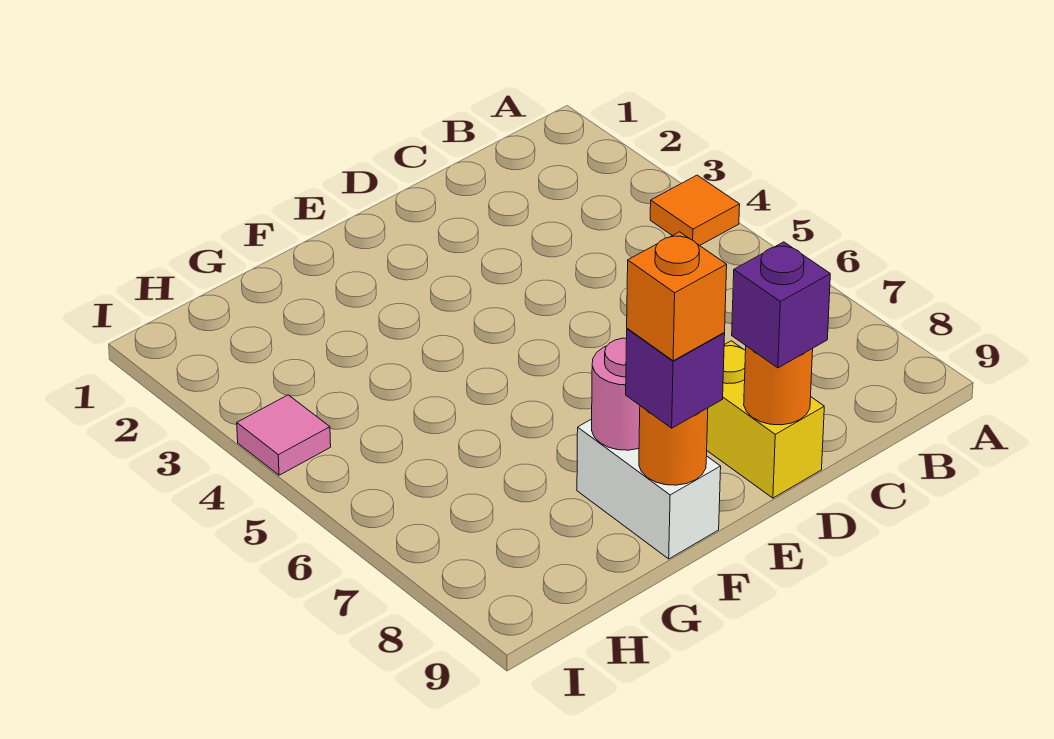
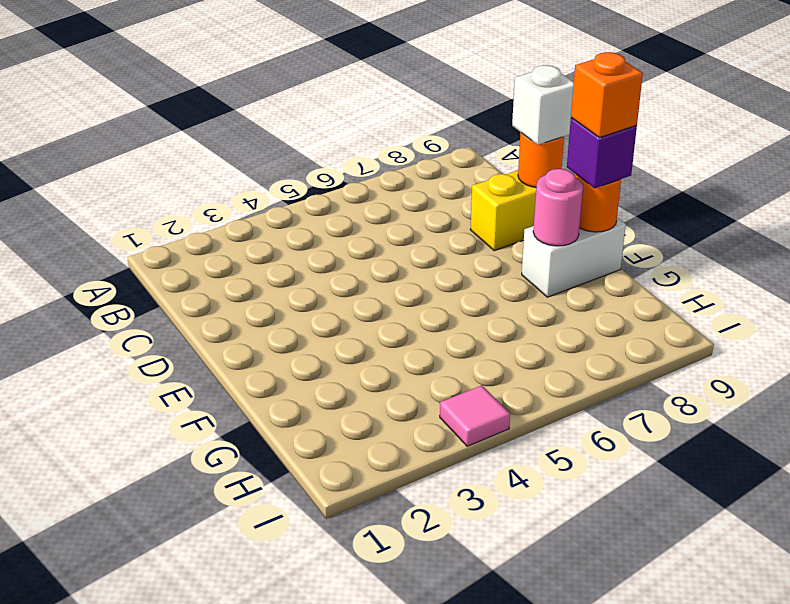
orange 1x1 tile [650,175,740,245] -> none
purple 1x1 brick [732,242,830,368] -> white 1x1 brick [512,65,574,145]

